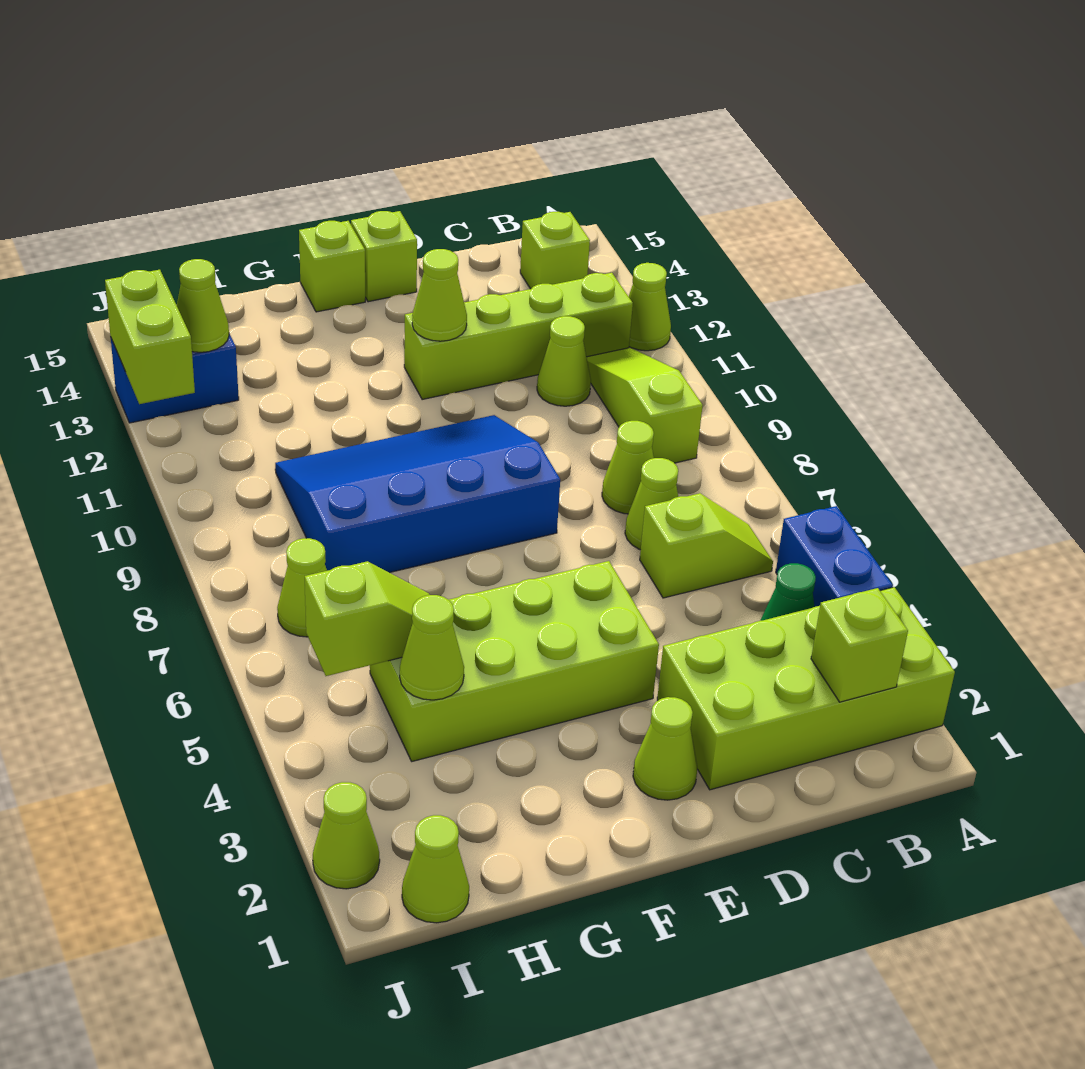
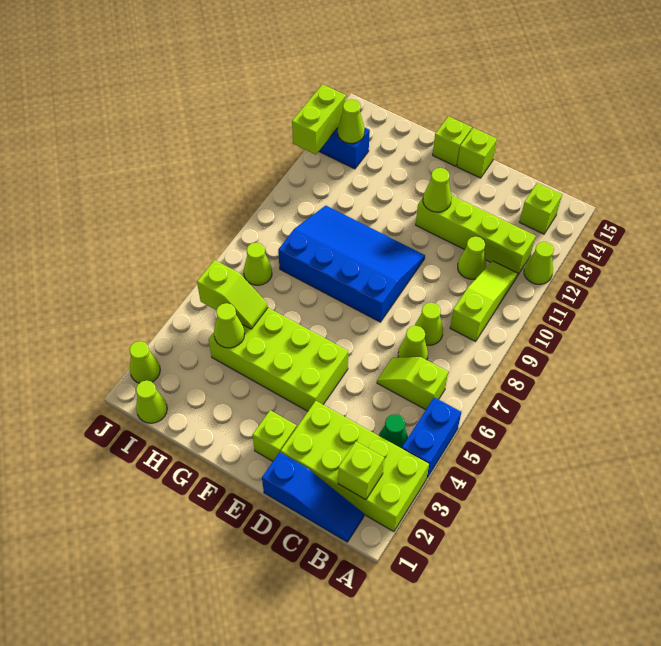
none -> blue 1x3 slope [262,452,364,542]
lime 1x2 slope [640,493,773,598] -> lime 1x2 slope turned to [377,357,448,410]
lime 1x1 cone [633,697,697,800] -> lime 1x1 brick [253,410,297,461]

